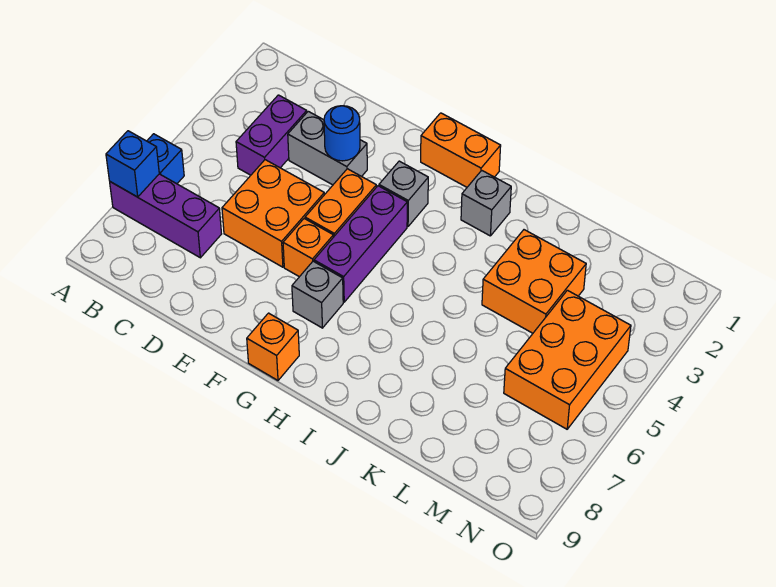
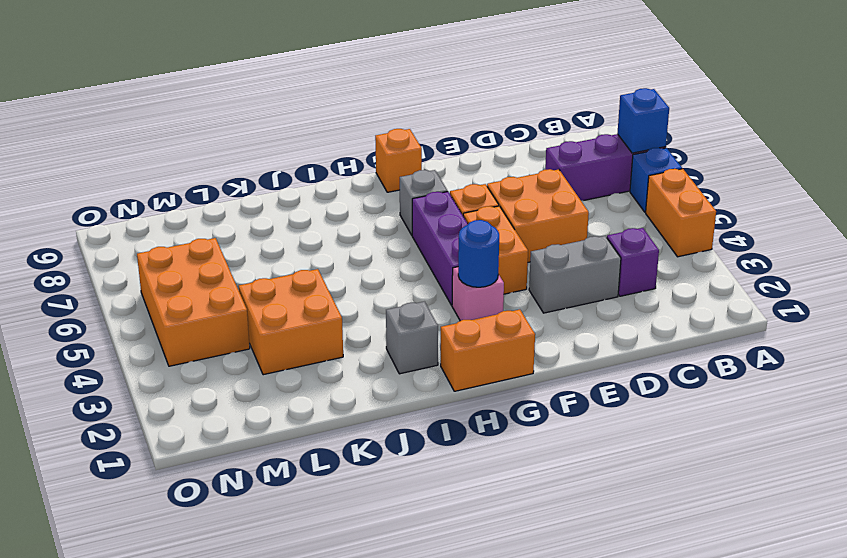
none -> orange 1x2 brick [646,169,716,257]
purple 1x2 brick [236,95,307,175] -> purple 1x1 brick [607,228,659,296]
blue 1x1 round brick [324,106,360,161] -> blue 1x1 round brick moved to [458,220,499,287]
grey 1x1 brick [379,161,428,226] -> pink 1x1 brick [452,267,504,321]

